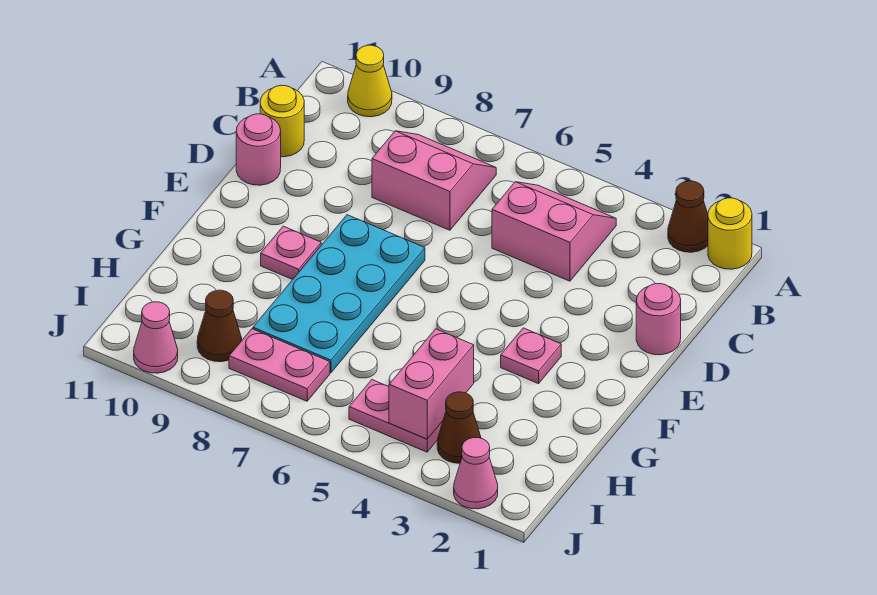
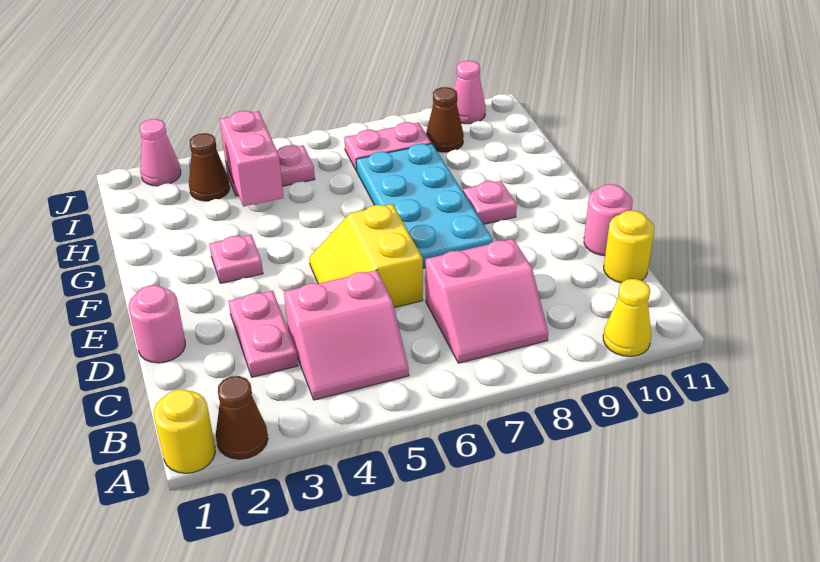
none -> pink 1x2 plate [229,291,298,377]
none -> yellow 2x2 slope [309,204,423,308]

